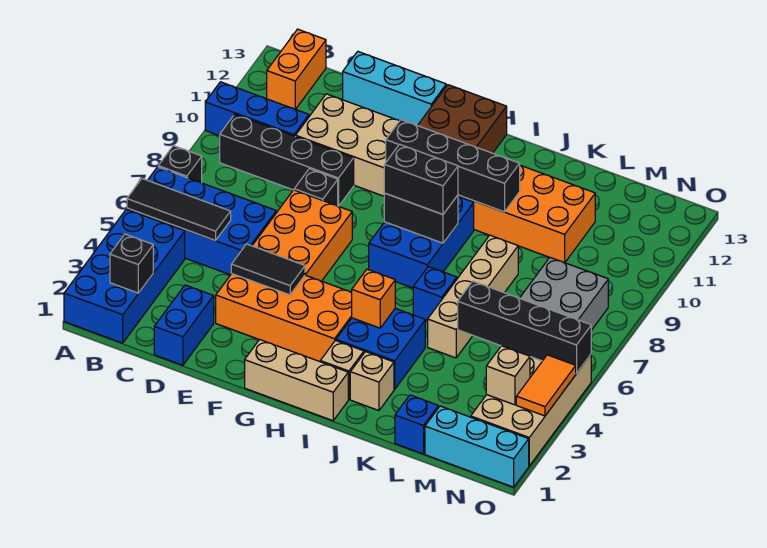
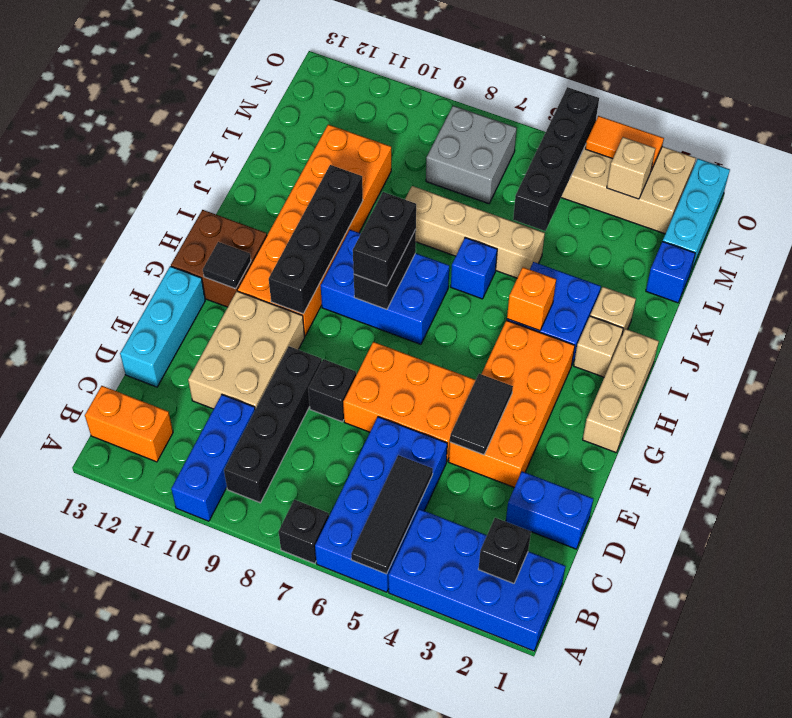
none -> black 1x1 tile [203,242,251,289]

